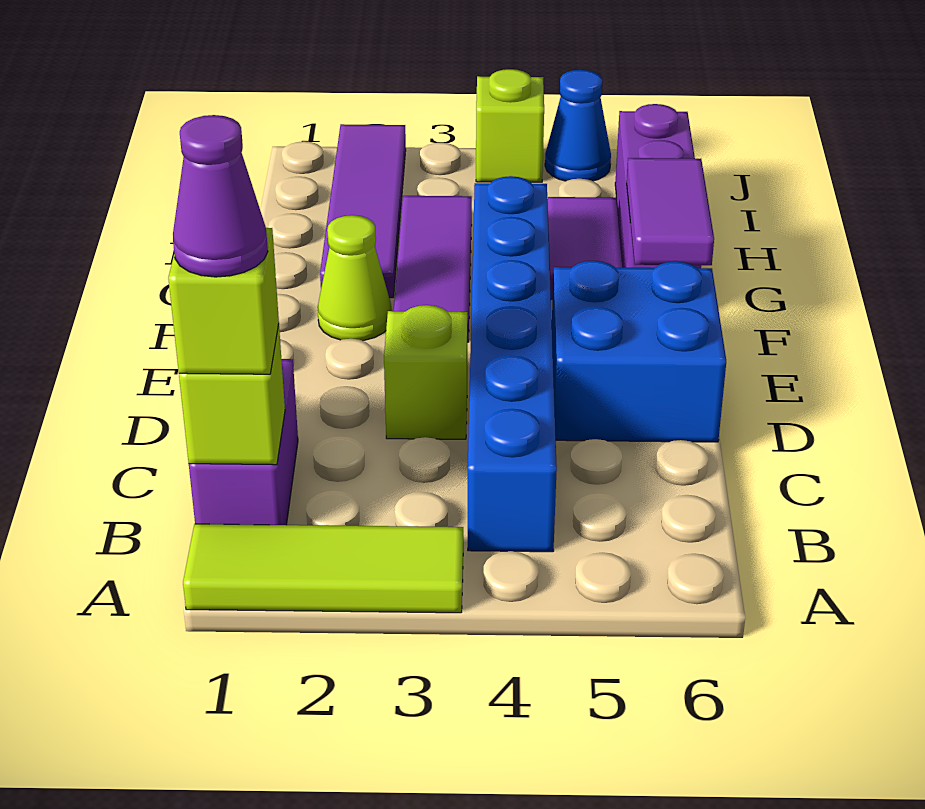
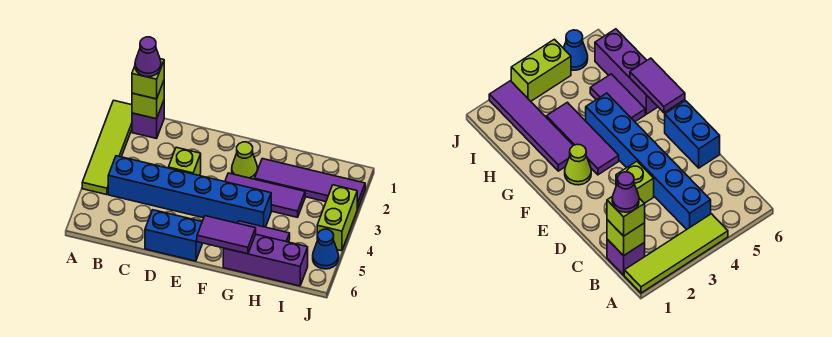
lime 1x3 tile [183,524,463,613] -> lime 1x4 tile [82,100,132,195]
purple 1x2 brick [189,359,298,525] -> purple 1x1 brick [132,101,164,139]
blue 2x2 brick [552,261,726,442] -> blue 1x2 brick [145,210,203,261]
lime 1x1 brick [476,69,544,182] -> lime 1x2 brick [317,185,357,251]

